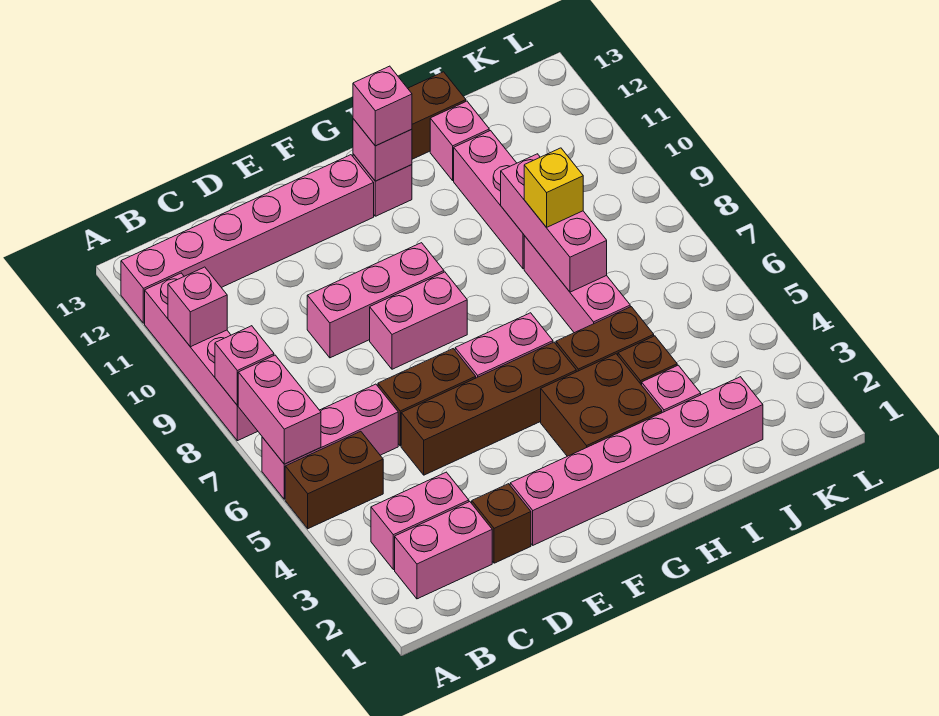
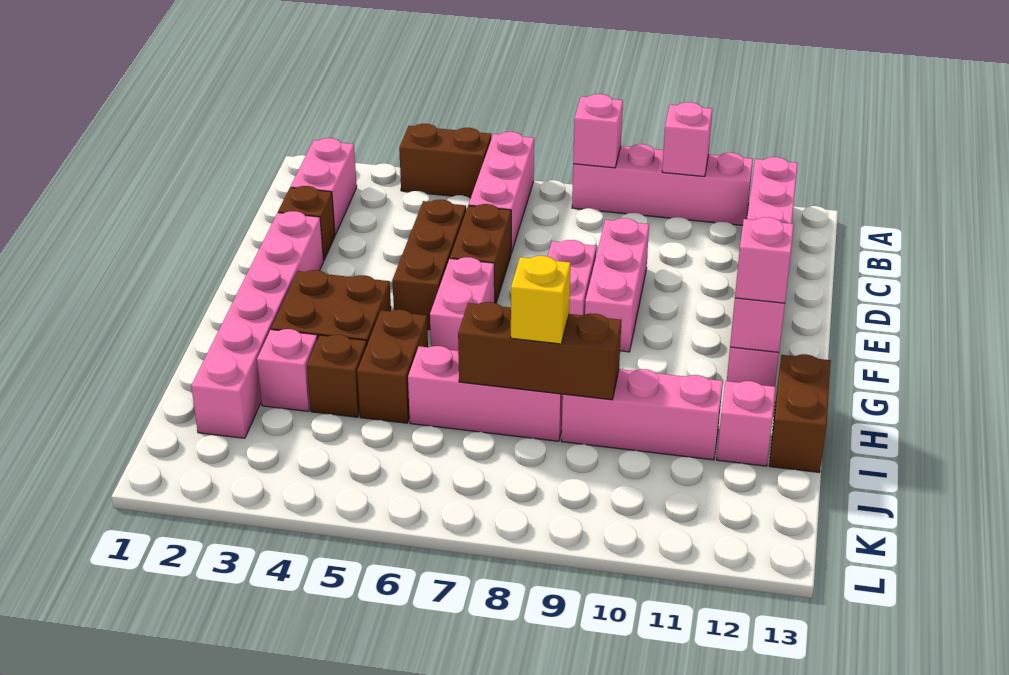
brown 1x2 brick [285,431,383,529] -> brown 1x2 brick turned to [399,124,491,198]
pink 1x2 brick [238,355,321,464] -> none
pink 1x2 brick [371,472,469,570] -> none
brown 1x4 brick [401,342,576,475] -> brown 1x3 brick [392,200,466,330]
pink 1x3 brick [501,154,607,292] -> brown 1x3 brick [458,302,622,400]

